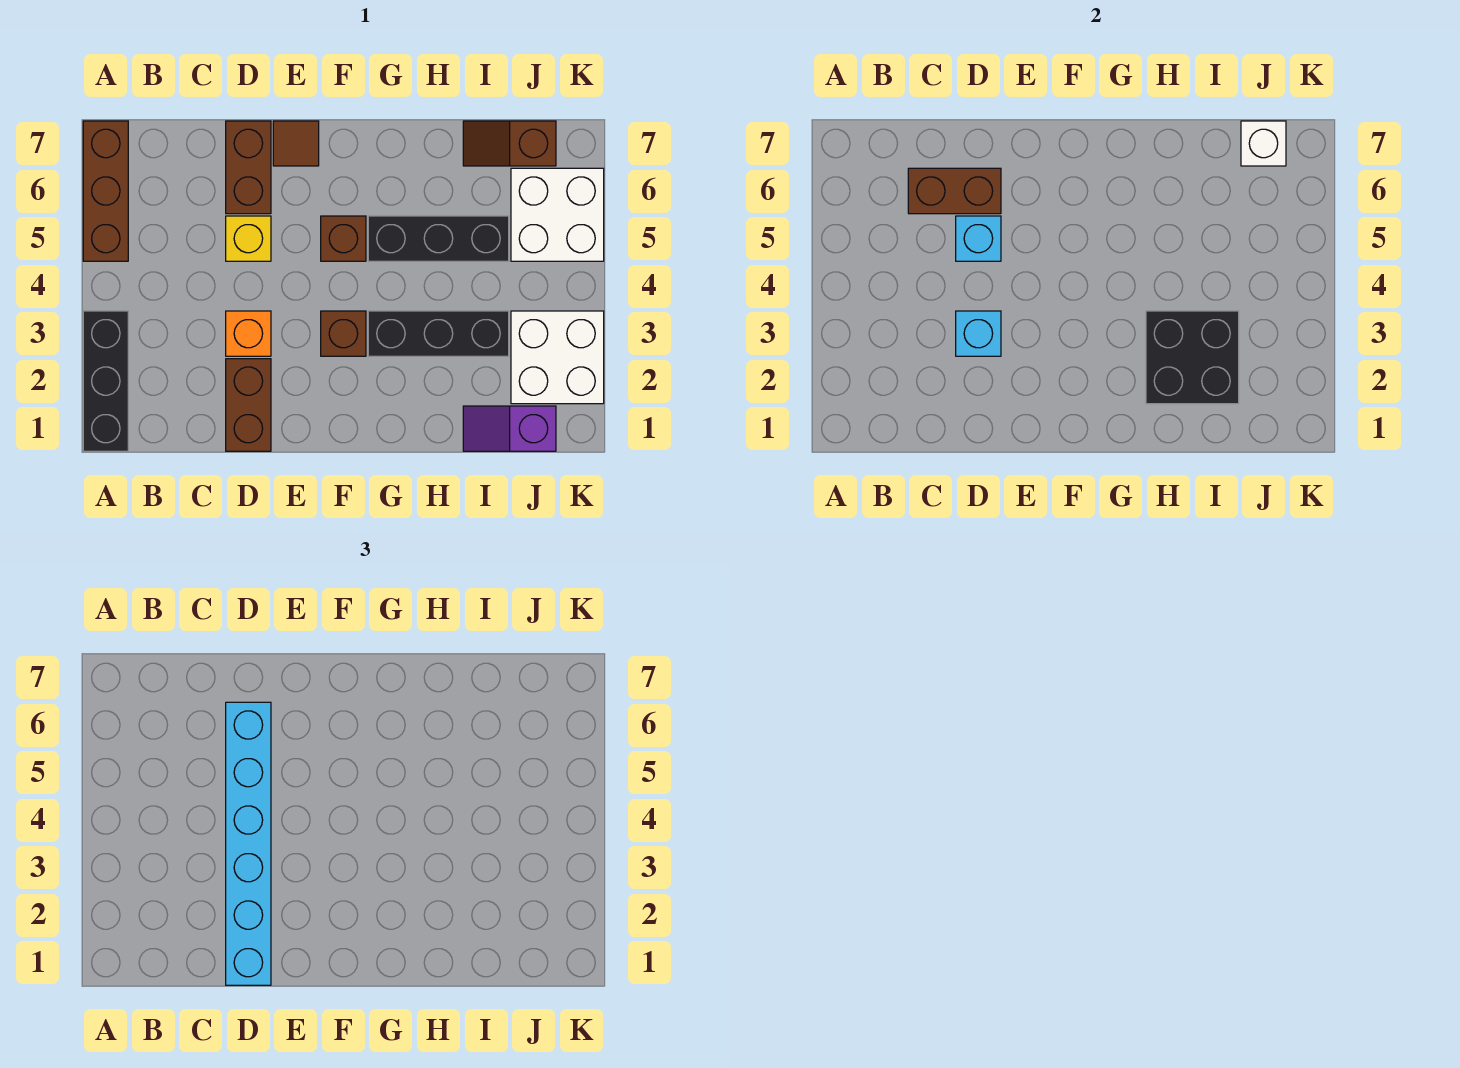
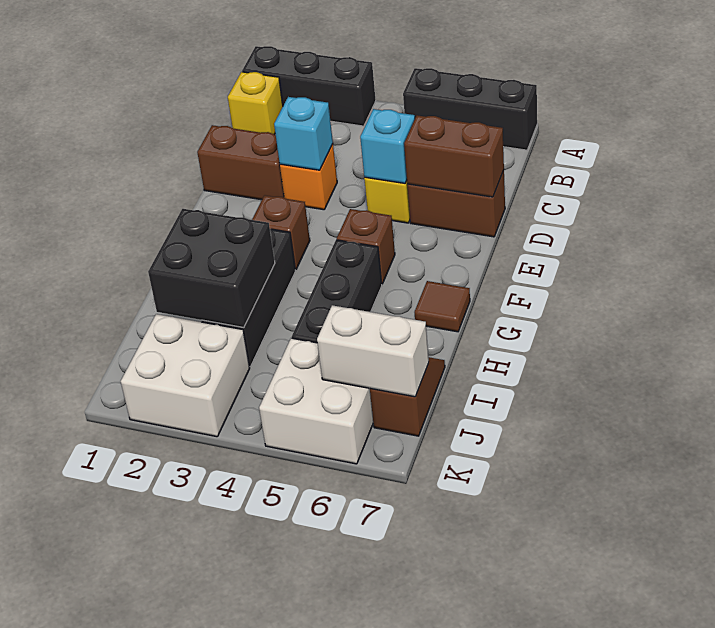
brown 1x3 brick [83,121,128,261] -> black 1x3 brick [403,68,537,150]
none -> yellow 1x1 brick [228,72,283,135]
brown 1x2 brick [908,168,1001,214] -> brown 1x2 brick turned to [404,115,504,197]
cyan 1x6 brick [226,702,271,985] -> none
brown 1x1 tile [273,121,319,166] -> brown 1x1 tile moved to [414,281,470,332]
purple 1x2 slope [463,406,556,451] -> none
white 1x1 brick [1241,121,1286,166] -> white 1x2 brick [317,305,429,397]

